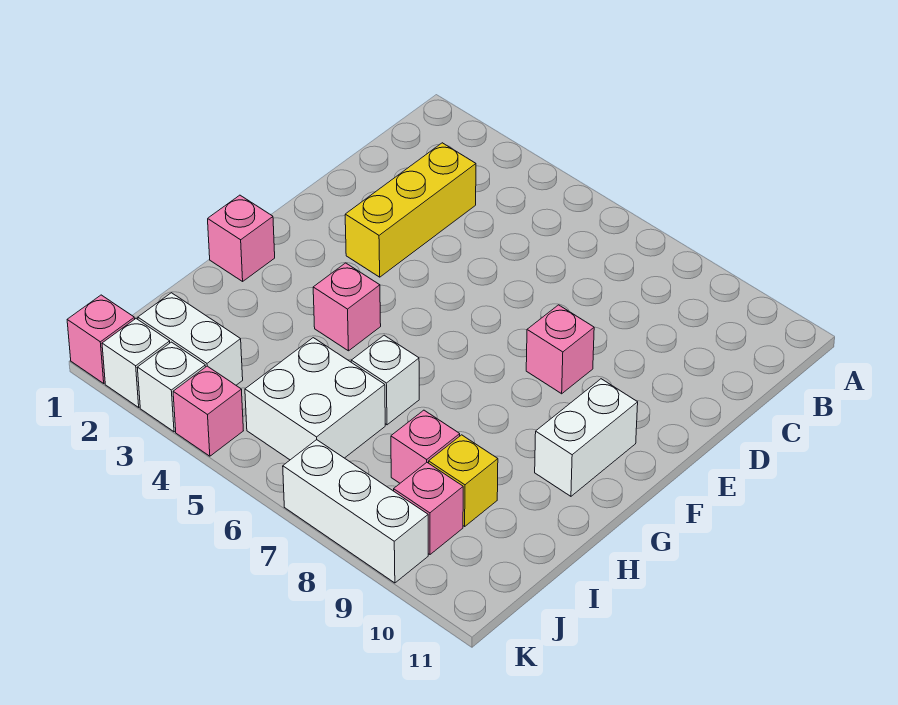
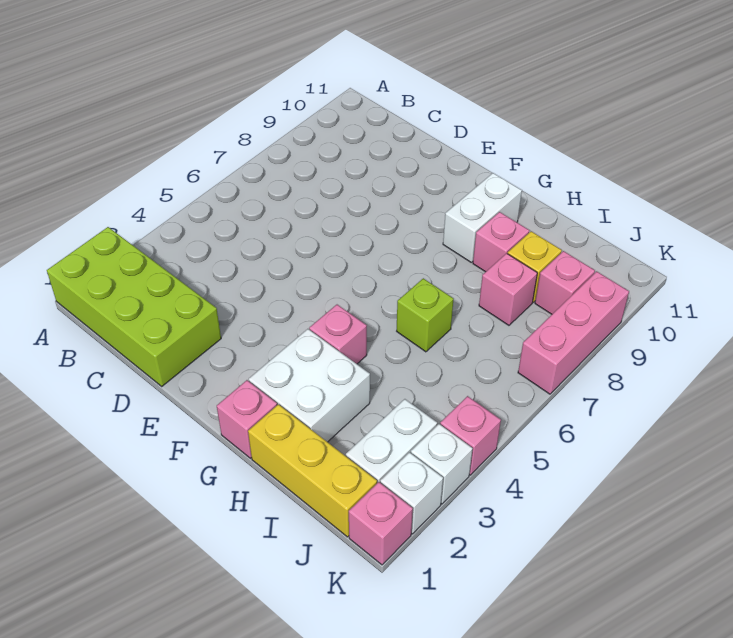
none -> lime 2x4 brick [47,227,221,386]
yellow 1x3 brick [345,143,476,277] -> yellow 1x3 brick moved to [248,404,377,537]
pink 1x1 brick [526,305,594,394] -> pink 1x1 brick moved to [473,212,529,272]
white 1x2 brick [535,379,638,496] -> white 1x2 brick turned to [443,173,522,262]
white 1x1 brick [351,335,419,425] -> lime 1x1 brick [397,278,453,352]
white 2x2 brick [245,338,385,460] -> white 2x2 brick moved to [249,329,370,442]
white 1x3 brick [283,440,428,583] -> pink 1x3 brick [518,271,629,394]

